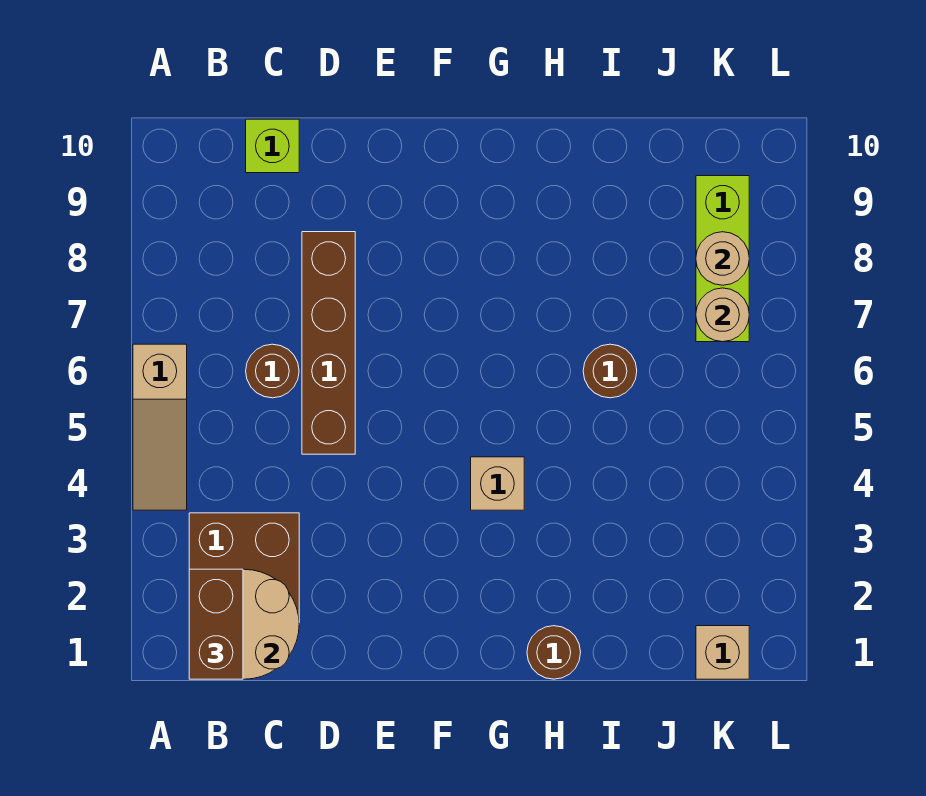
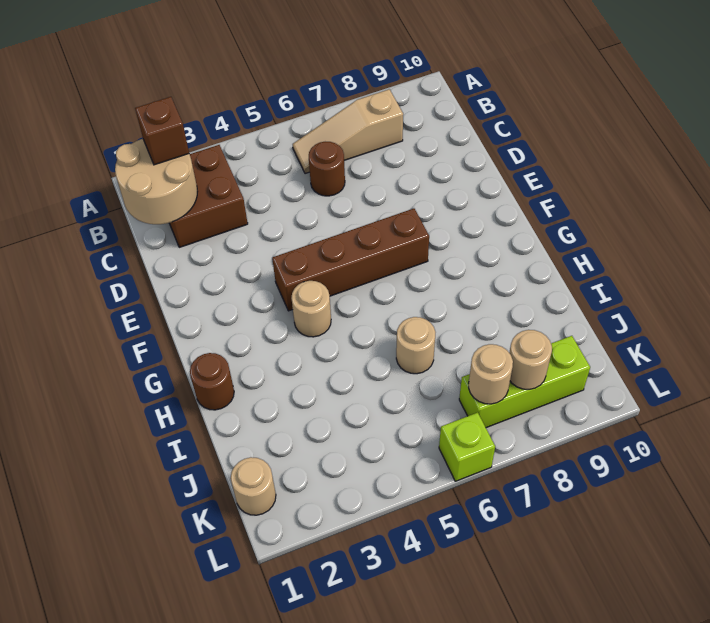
tan 1x3 slope [133,344,187,510] -> tan 1x3 slope moved to [293,89,403,174]
brown 1x2 brick [189,569,243,679] -> brown 1x1 brick [135,97,189,165]
lime 1x1 brick [246,119,299,173] -> lime 1x1 brick moved to [439,412,495,481]
brown 1x4 brick [302,232,355,454] -> brown 1x4 brick moved to [272,209,429,311]
tan 1x1 brick [471,457,524,510] -> tan 1x1 round brick [291,281,331,337]
brown 1x1 round brick [583,344,637,398] -> tan 1x1 round brick [396,317,436,374]
tan 1x1 brick [696,626,749,679] -> tan 1x1 round brick [231,457,276,515]

